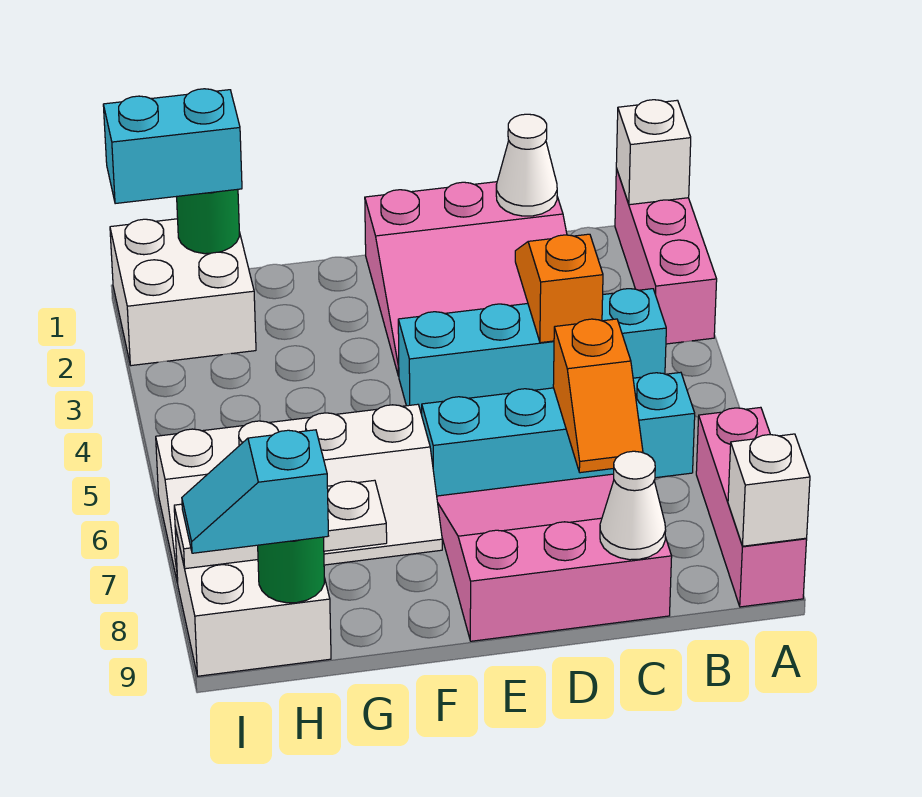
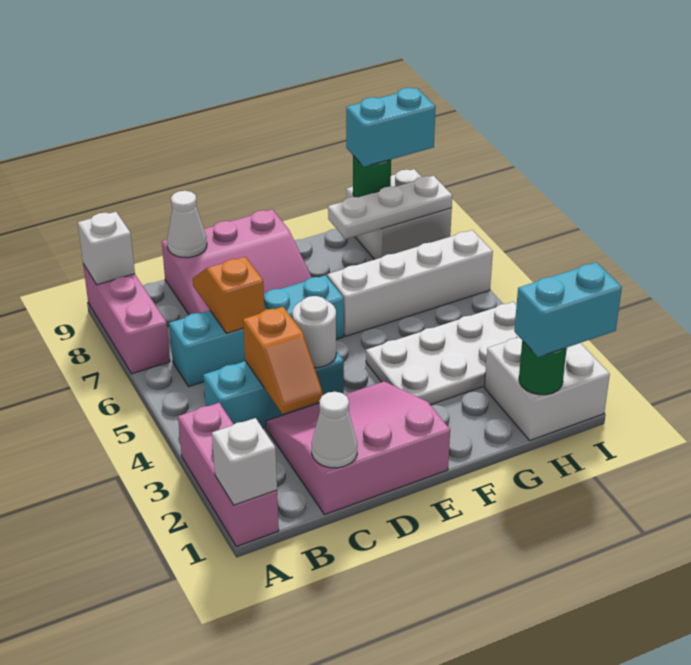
cyan 1x4 brick [398,289,666,415] -> cyan 1x3 brick [203,351,344,428]
none -> white 1x1 round brick [293,296,336,368]
none -> white 2x4 plate [366,302,519,405]
cyan 1x2 slope [182,430,328,553] -> cyan 1x2 brick [346,88,436,167]

